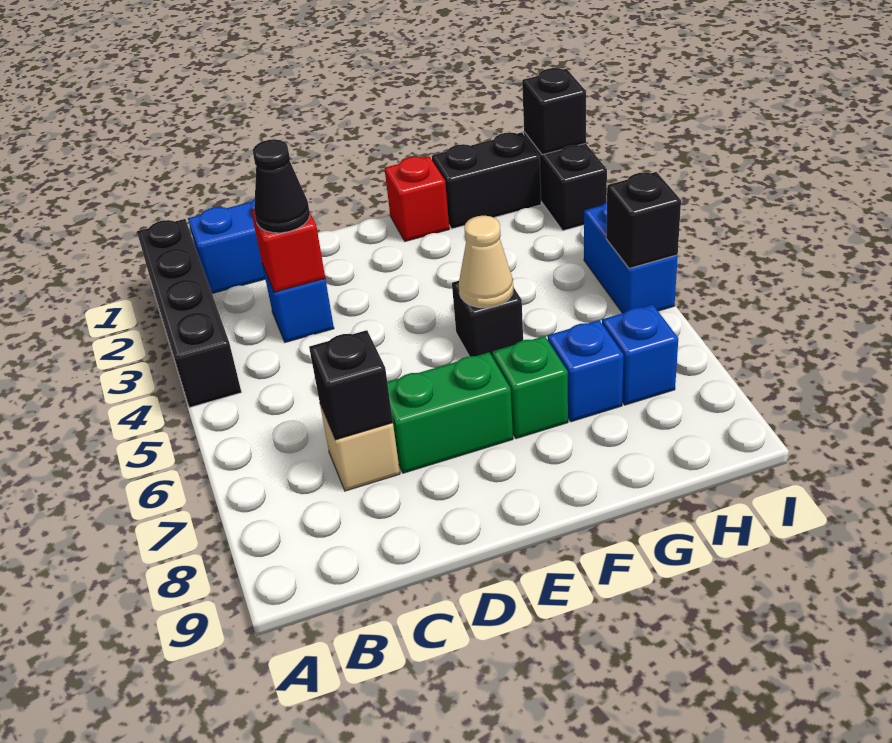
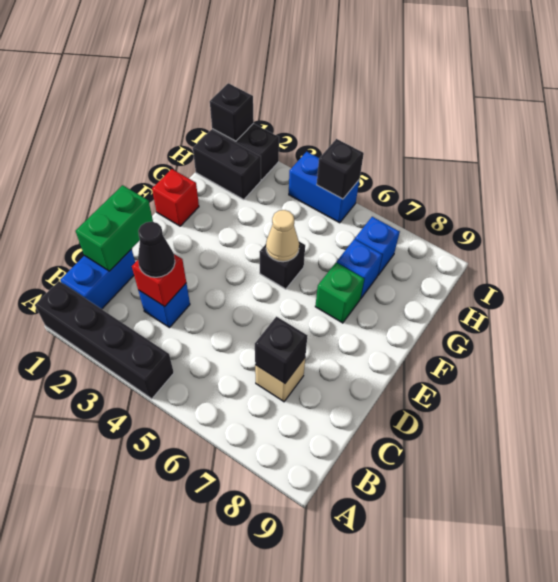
green 1x2 brick [387,352,513,473] -> green 1x2 brick moved to [76,185,153,271]
black 1x2 brick [432,132,541,229] -> black 1x2 brick turned to [193,130,261,200]

